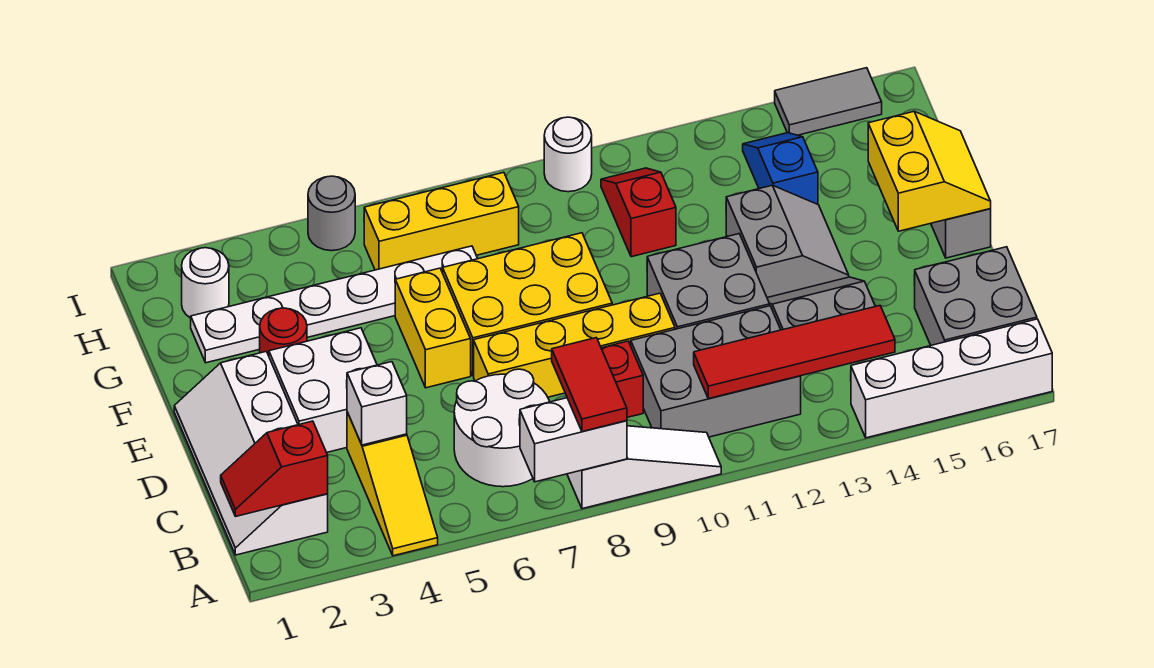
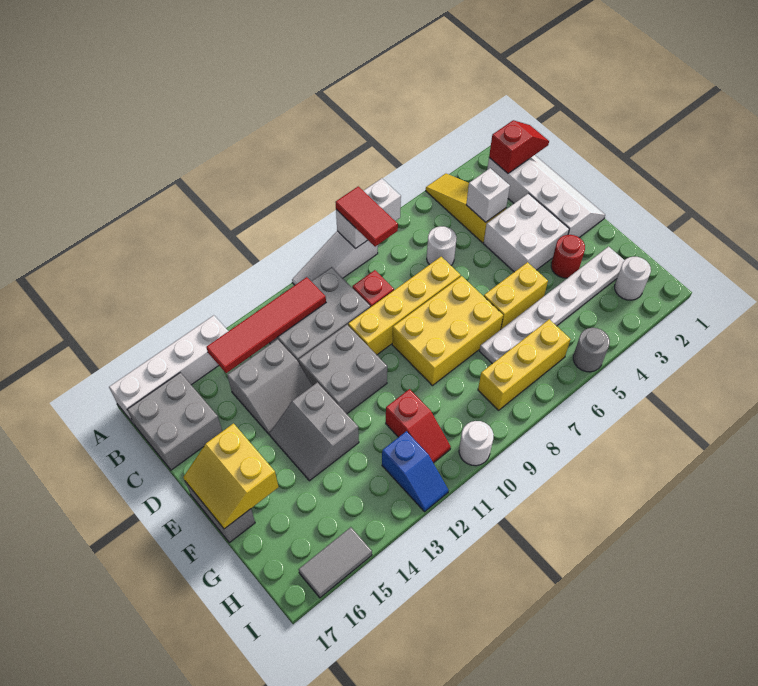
white 2x2 round brick [454,369,550,487] -> white 1x1 round brick [427,226,457,265]
yellow 1x2 brick [395,268,471,388] -> yellow 1x2 brick turned to [484,262,548,329]
blue 1x2 slope [743,133,818,204] -> blue 1x2 slope moved to [382,431,448,512]

